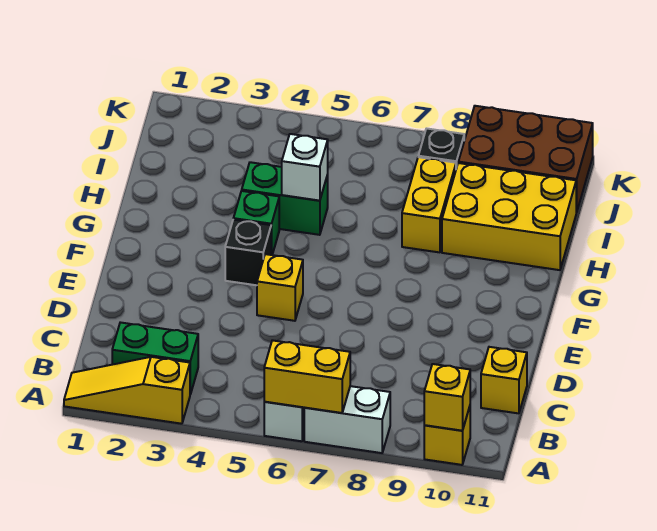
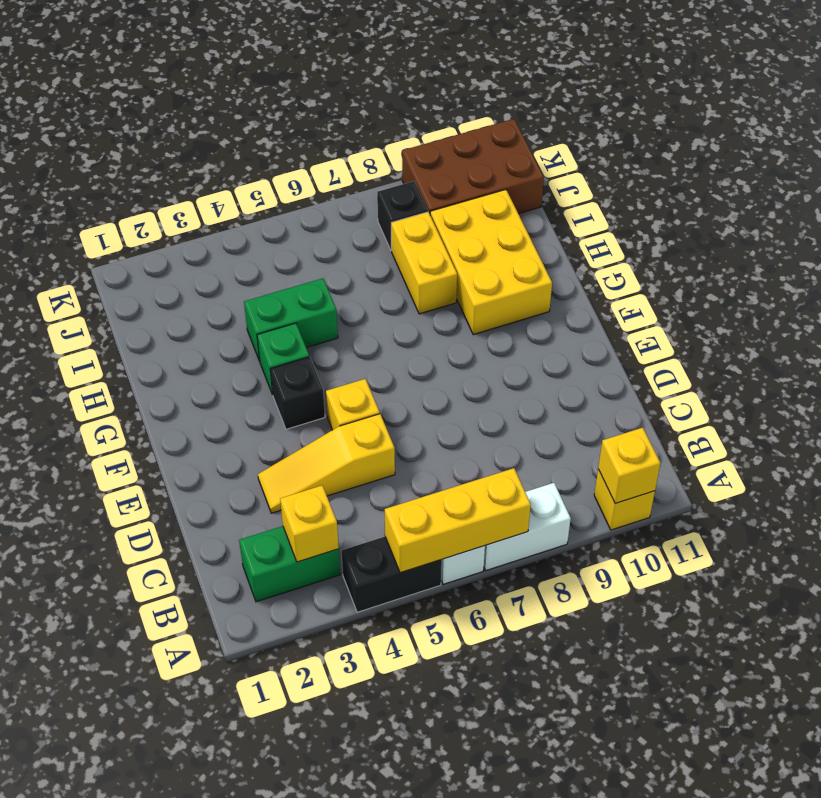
yellow 1x3 slope [64,357,190,424] -> yellow 1x3 slope moved to [258,414,395,513]
none -> black 1x2 brick [342,537,442,612]
yellow 1x2 brick [264,340,350,413] -> yellow 1x3 brick [385,468,531,573]
yellow 1x1 brick [481,347,527,413] -> yellow 1x1 brick moved to [280,486,339,562]
white 1x1 brick [282,134,328,201] -> none
yellow 2x3 brick [442,163,576,270] -> yellow 2x3 brick turned to [430,190,552,335]

